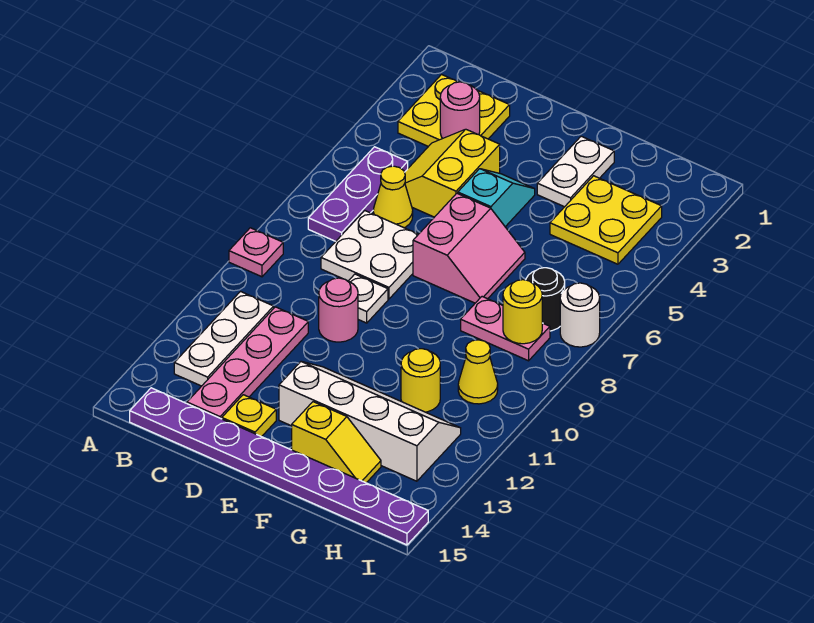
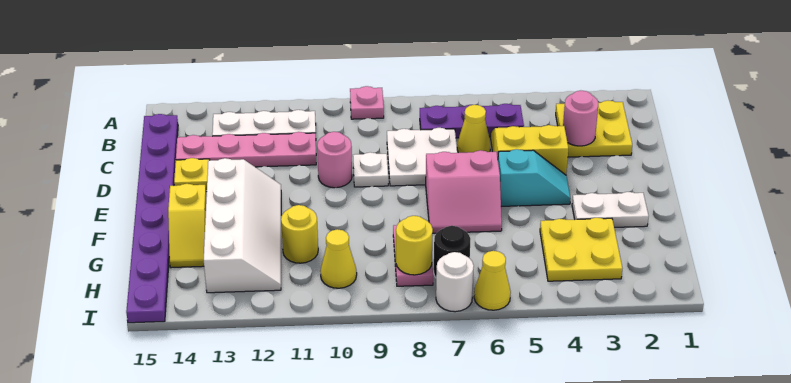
none -> yellow 1x1 cone [474,251,511,310]

